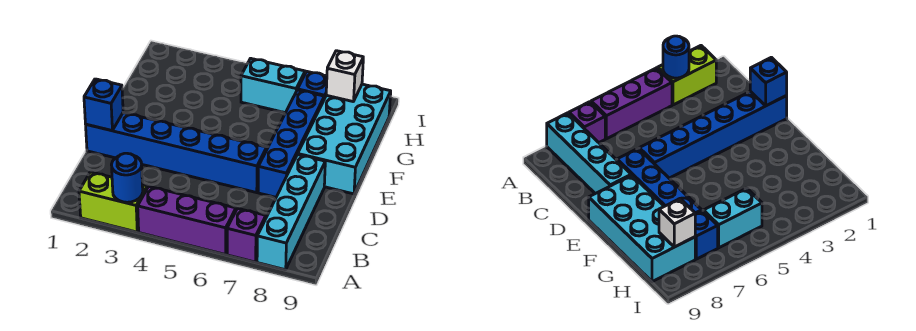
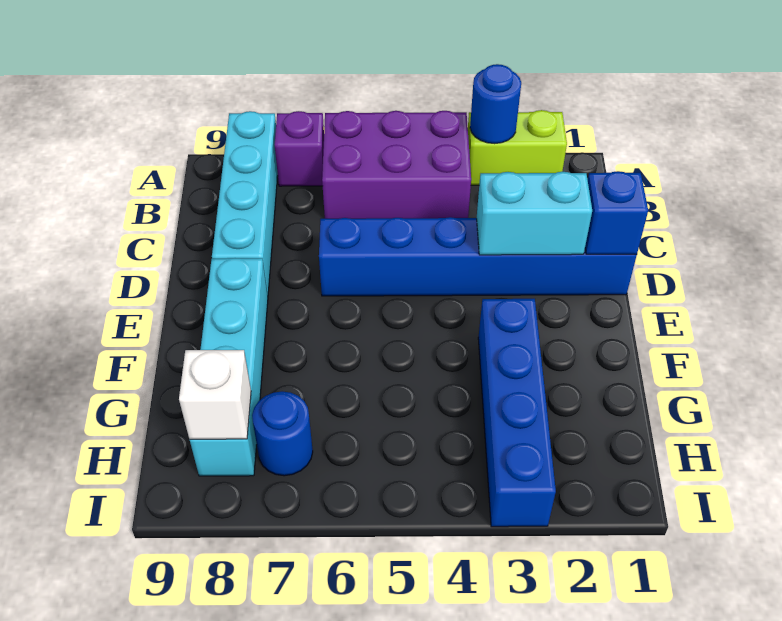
purple 1x3 brick [138,187,236,255] -> purple 2x3 brick [322,111,471,219]
blue 1x4 brick [258,90,324,197] -> blue 1x4 brick moved to [478,299,556,527]
cyan 2x4 brick [298,84,391,194] -> cyan 1x4 brick [190,258,268,476]
cyan 1x2 brick [241,58,305,113] -> cyan 1x2 brick moved to [477,172,592,255]
blue 1x1 brick [298,72,327,99] -> blue 1x1 round brick [252,392,313,476]

